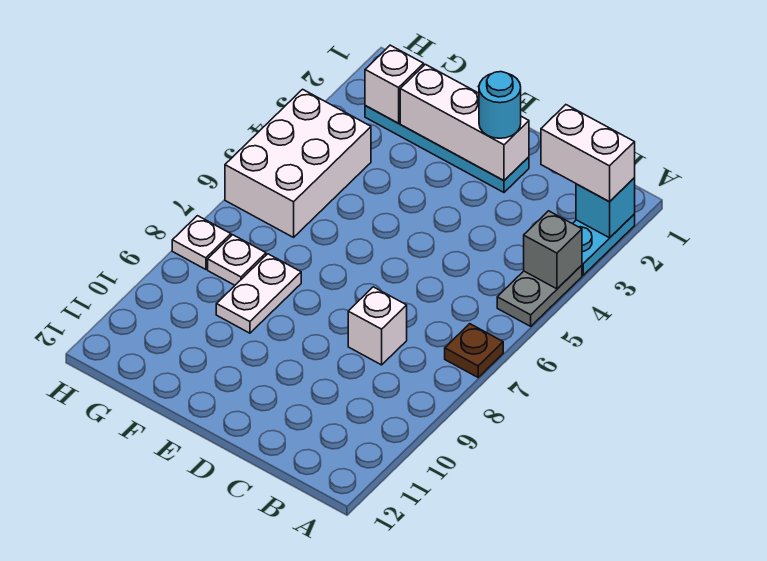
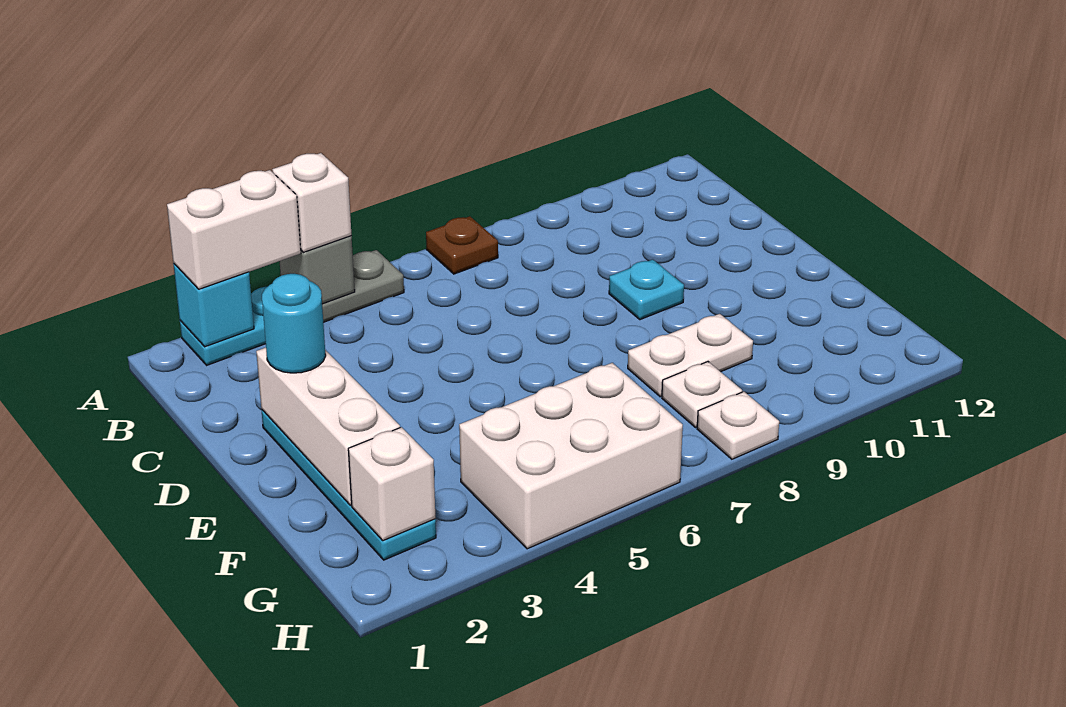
white 1x2 brick [541,105,635,202] -> white 1x2 brick turned to [167,170,301,289]
white 1x1 brick [348,287,407,365] -> white 1x1 brick moved to [272,153,352,252]
none -> cyan 1x1 plate [609,259,684,320]

